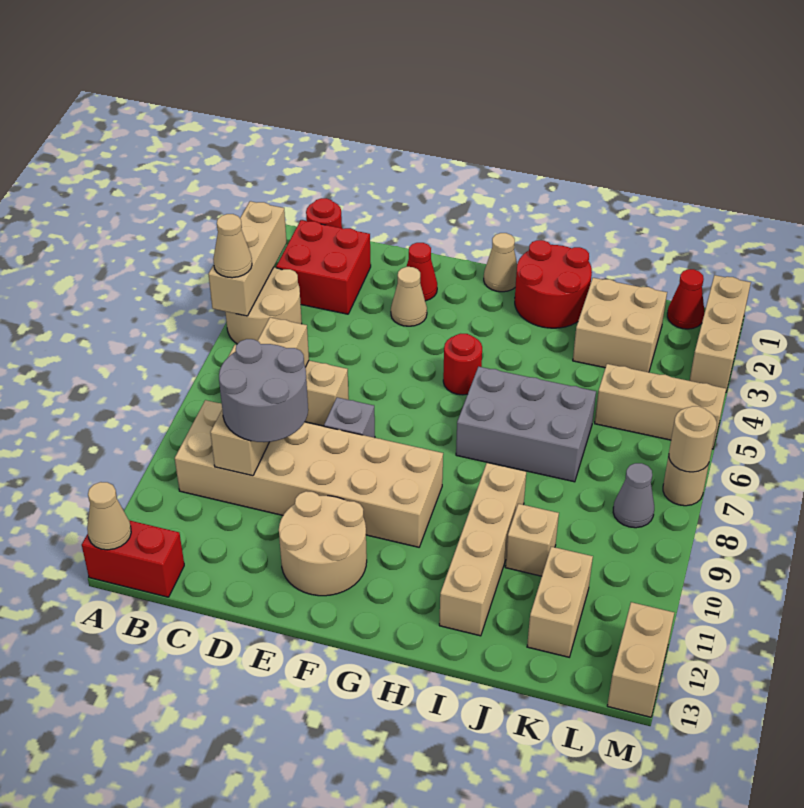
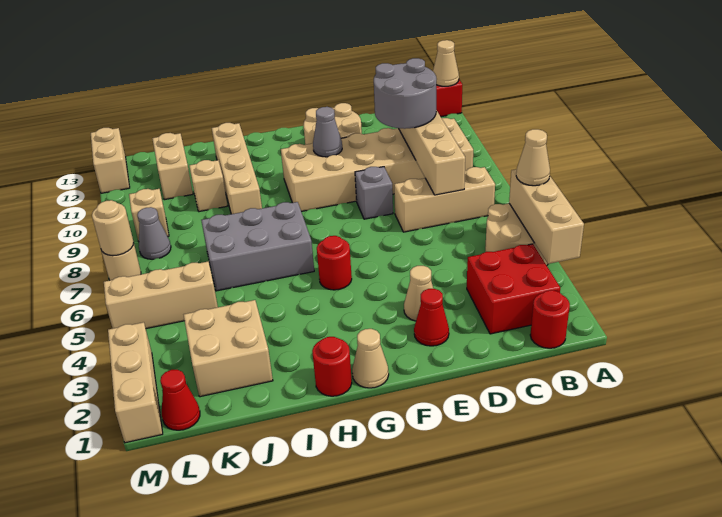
none -> grey 1x1 cone [313,107,342,157]
red 2x2 round brick [515,240,592,328] -> red 1x1 round brick [312,337,352,396]
none -> tan 1x1 brick [129,189,169,242]

